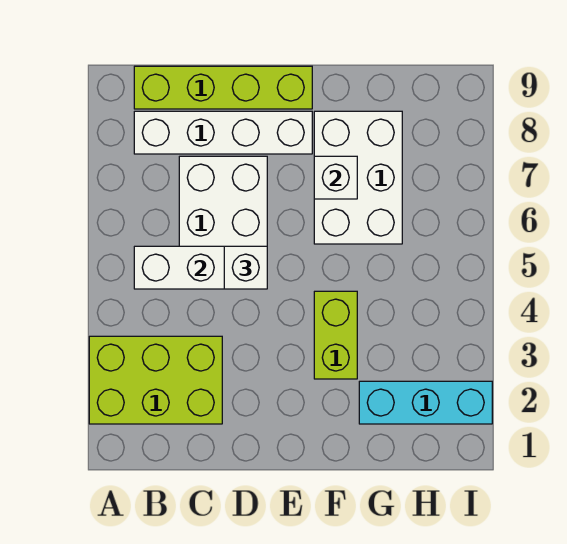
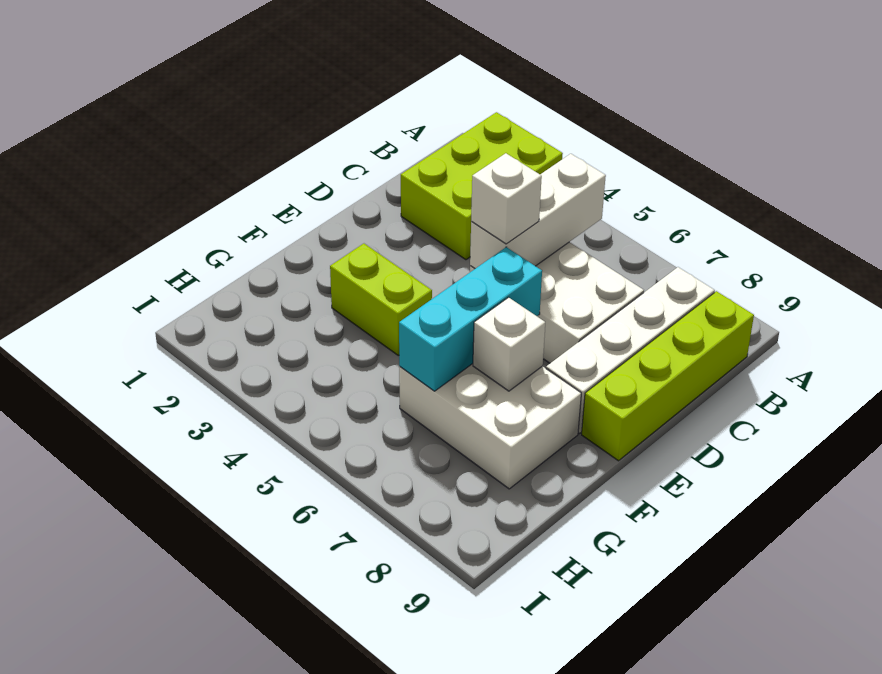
cyan 1x3 brick [359,381,492,424] -> cyan 1x3 brick moved to [399,247,542,391]

